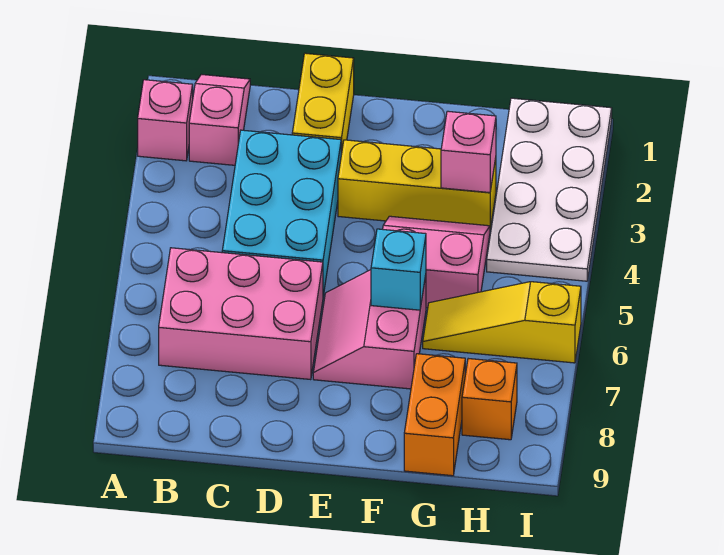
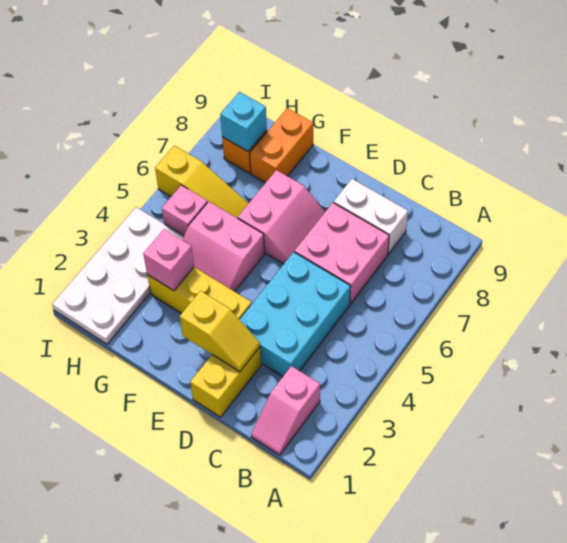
pink 1x1 brick [138,80,193,161] -> pink 1x1 brick moved to [162,185,208,236]
pink 2x3 brick [159,248,323,380] -> pink 2x2 brick [295,203,389,304]
none -> white 1x2 brick [334,179,408,254]
none -> yellow 1x2 slope [180,291,260,372]
cyan 1x1 brick [371,229,426,310] -> cyan 1x1 brick moved to [220,92,267,151]

